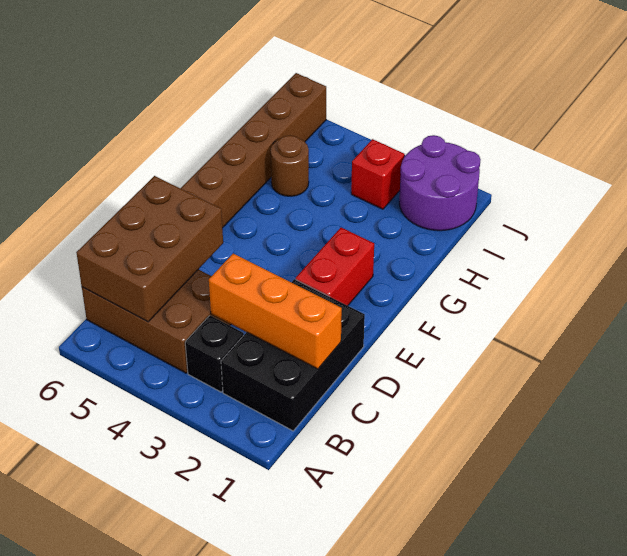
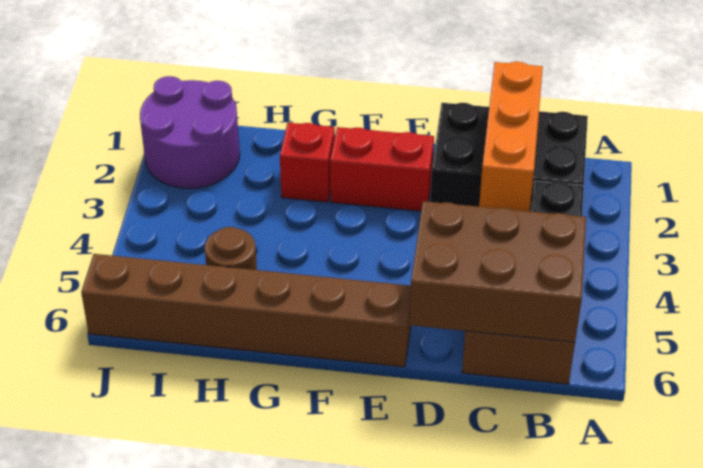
red 1x1 brick [351,139,405,209] -> red 1x1 brick moved to [280,123,335,202]

